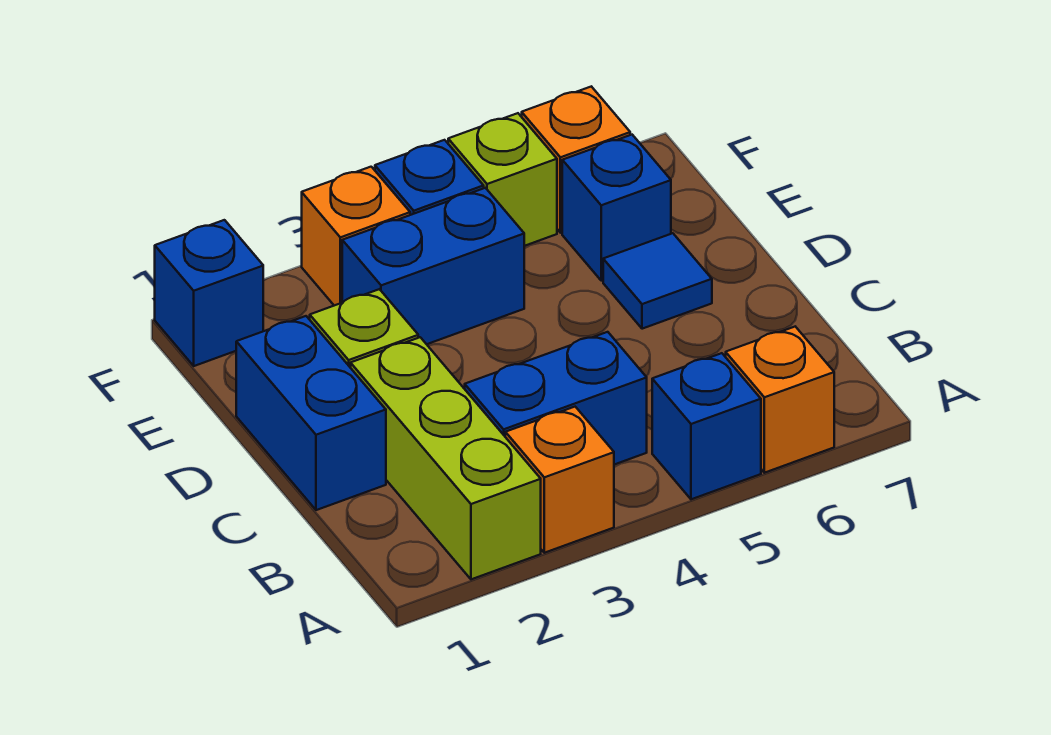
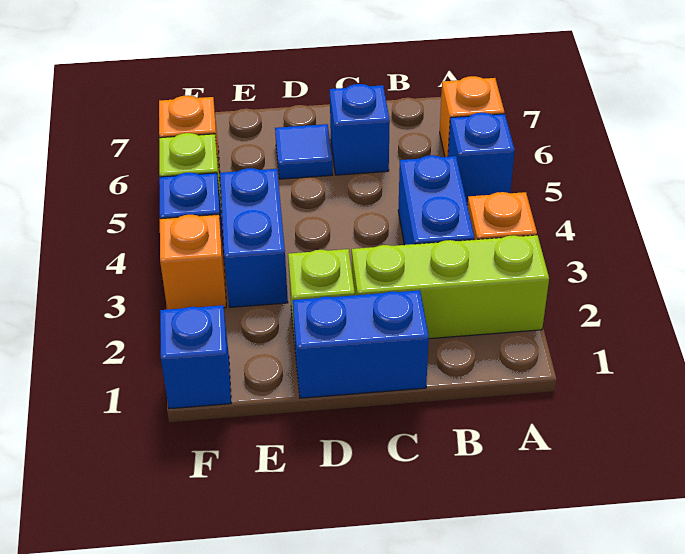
blue 1x1 brick [562,135,671,281] -> blue 1x1 brick moved to [330,84,390,175]

